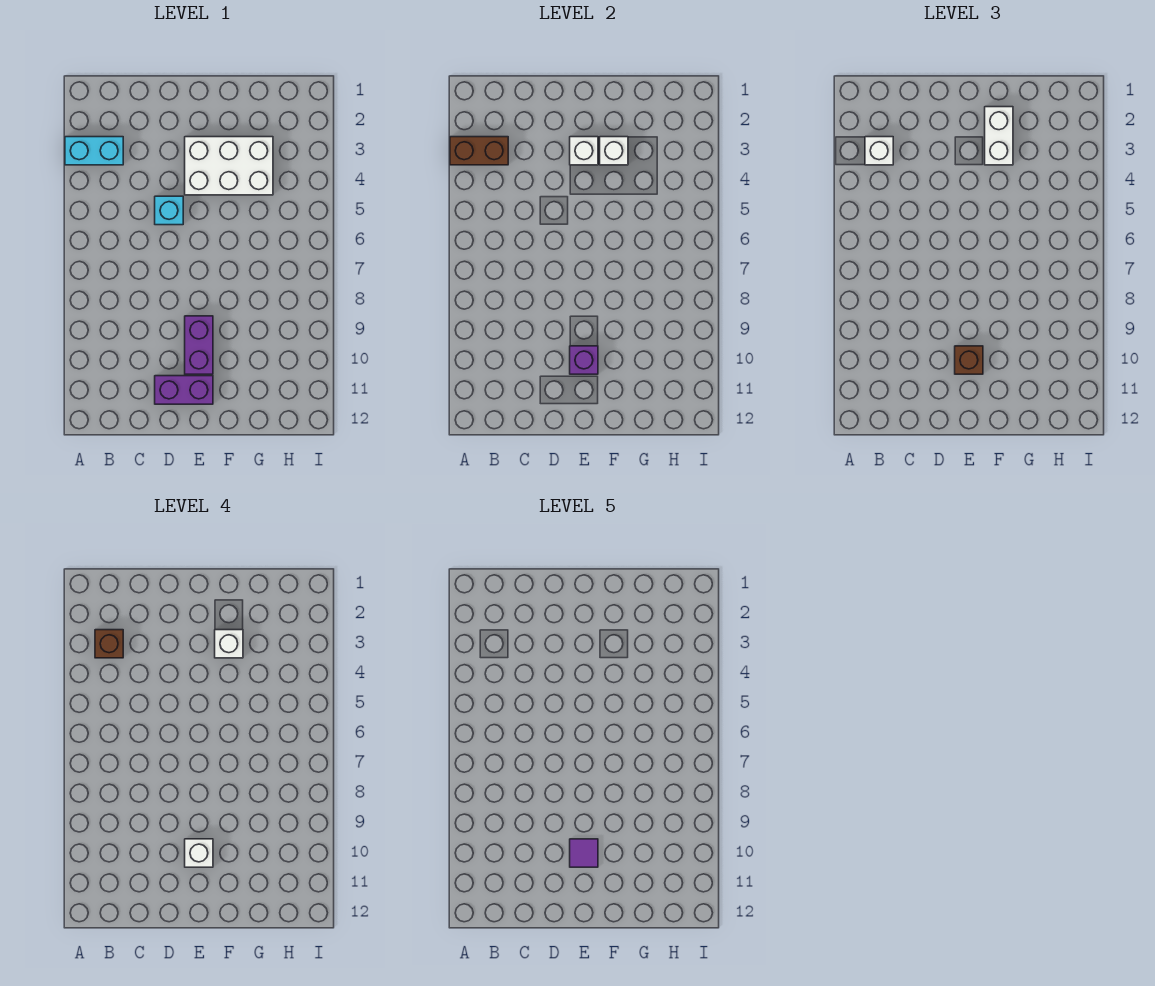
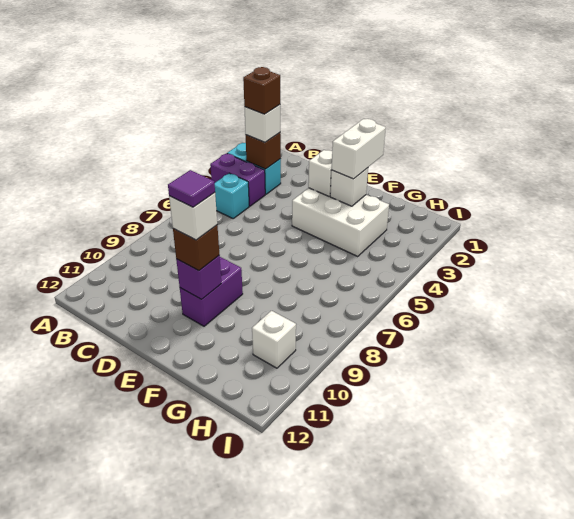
brown 1x2 brick [450,137,508,165] -> brown 1x1 brick [246,133,281,169]
cyan 1x1 brick [155,196,183,225] -> cyan 1x1 brick moved to [215,173,249,218]
purple 1x2 brick [155,376,213,404] -> purple 1x2 brick moved to [210,153,265,206]
white 1x1 brick [215,630,243,658] -> white 1x1 brick moved to [252,311,296,368]

